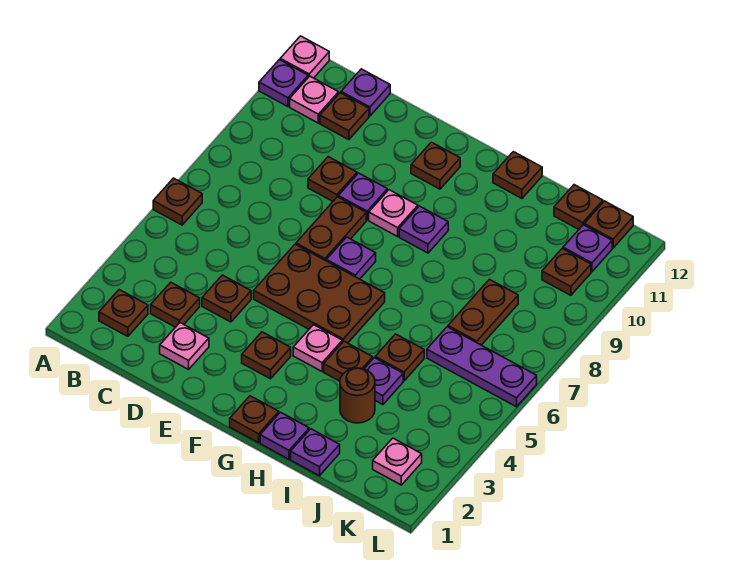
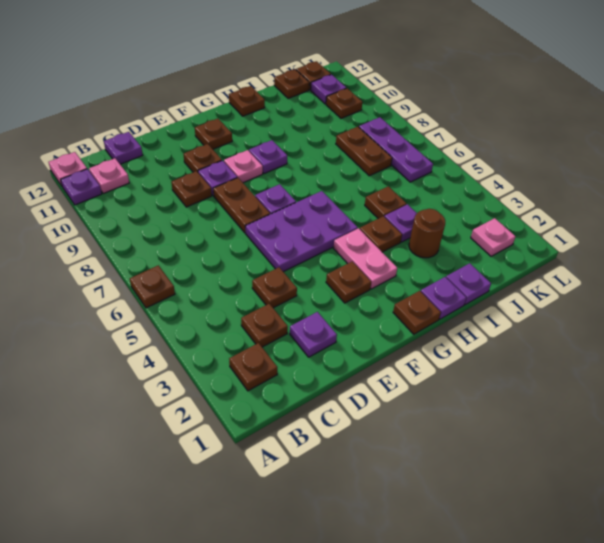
brown 1x1 plate [320,93,369,140] -> brown 1x1 plate moved to [184,144,222,172]
pink 1x1 plate [160,323,209,369] -> purple 1x1 plate [290,312,337,357]
brown 2x3 plate [254,244,385,343] -> purple 2x3 plate [245,191,358,272]
pink 1x1 plate [293,325,342,371] -> pink 1x2 plate [333,228,397,289]
purple 1x3 plate [427,327,537,407] -> purple 1x3 plate turned to [359,117,433,182]

